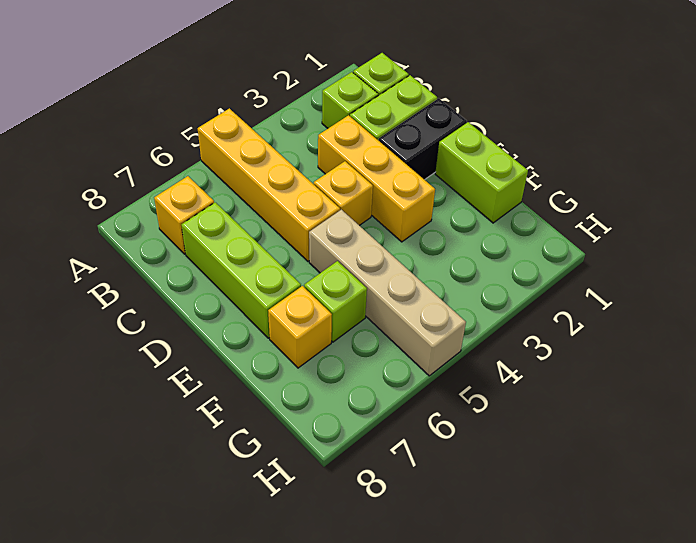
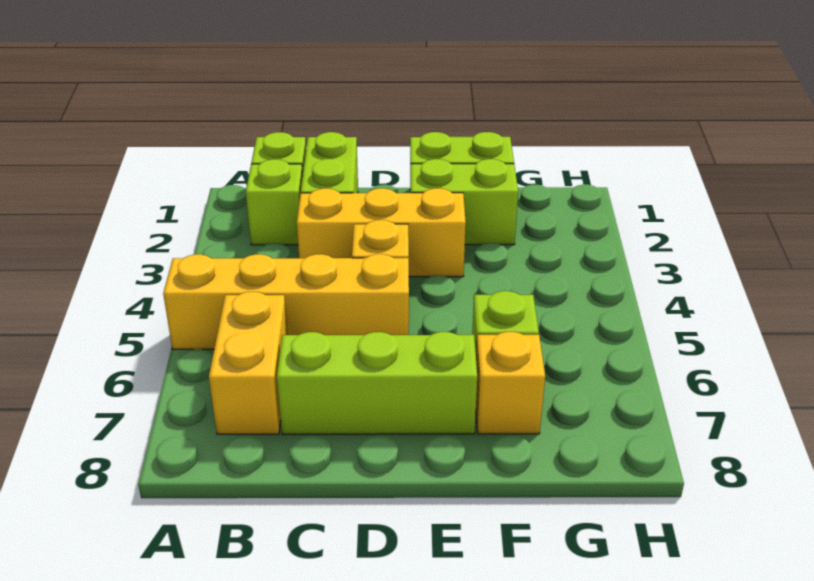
yellow 1x1 brick [154,176,214,254] -> yellow 1x2 brick [209,292,288,434]
black 1x2 brick [379,98,467,180] -> none
none -> lime 1x2 brick [410,159,518,245]
tan 1x4 brick [309,209,466,376] -> none

